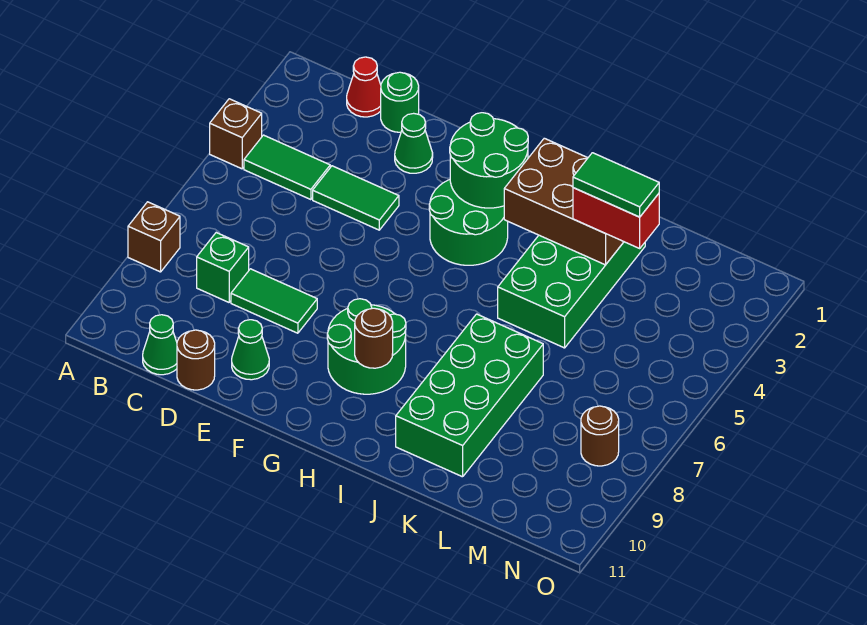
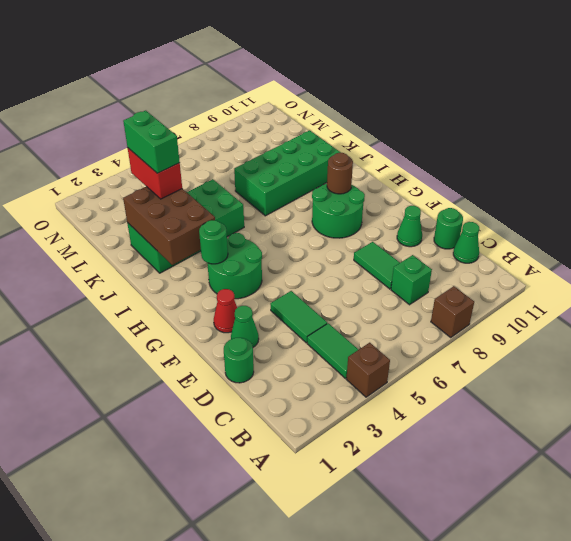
red 1x1 cone [347,57,381,117] -> red 1x1 cone moved to [214,289,237,333]
brown 1x1 round brick [177,330,215,390] -> green 1x1 round brick [434,208,463,249]
green 2x2 round brick [450,113,528,208] -> green 1x1 round brick [199,220,228,264]
green 1x2 tile [573,153,659,217] -> green 1x2 brick [123,111,180,173]
brown 1x1 round brick [581,406,619,466] -> none

